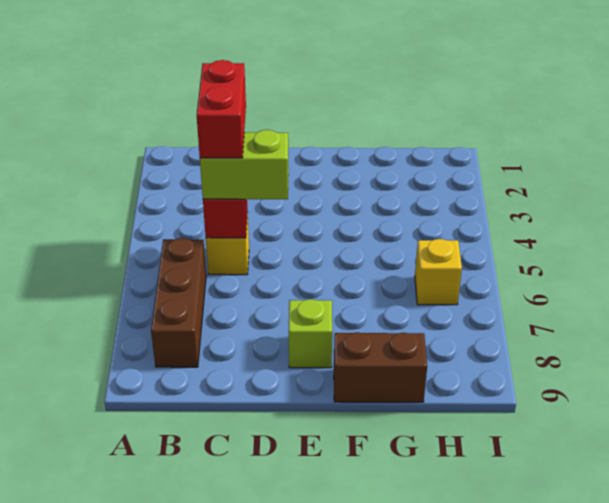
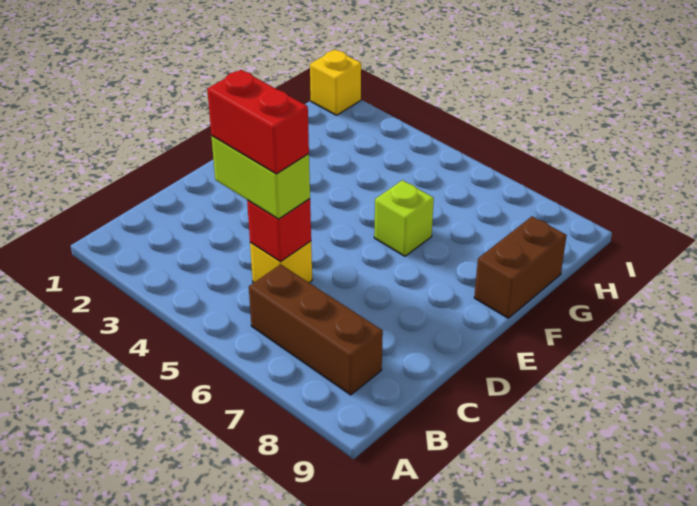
lime 1x2 brick [200,130,289,199] -> lime 1x2 brick turned to [211,136,310,219]
lime 1x1 brick [289,299,332,368] -> lime 1x1 brick moved to [374,180,434,256]
yellow 1x1 brick [415,239,462,305] -> yellow 1x1 brick moved to [310,50,361,115]

